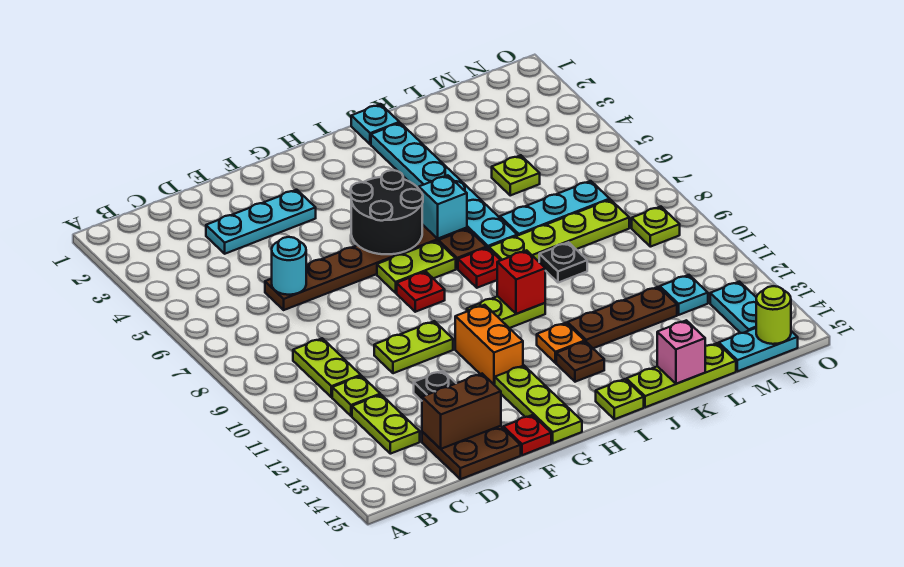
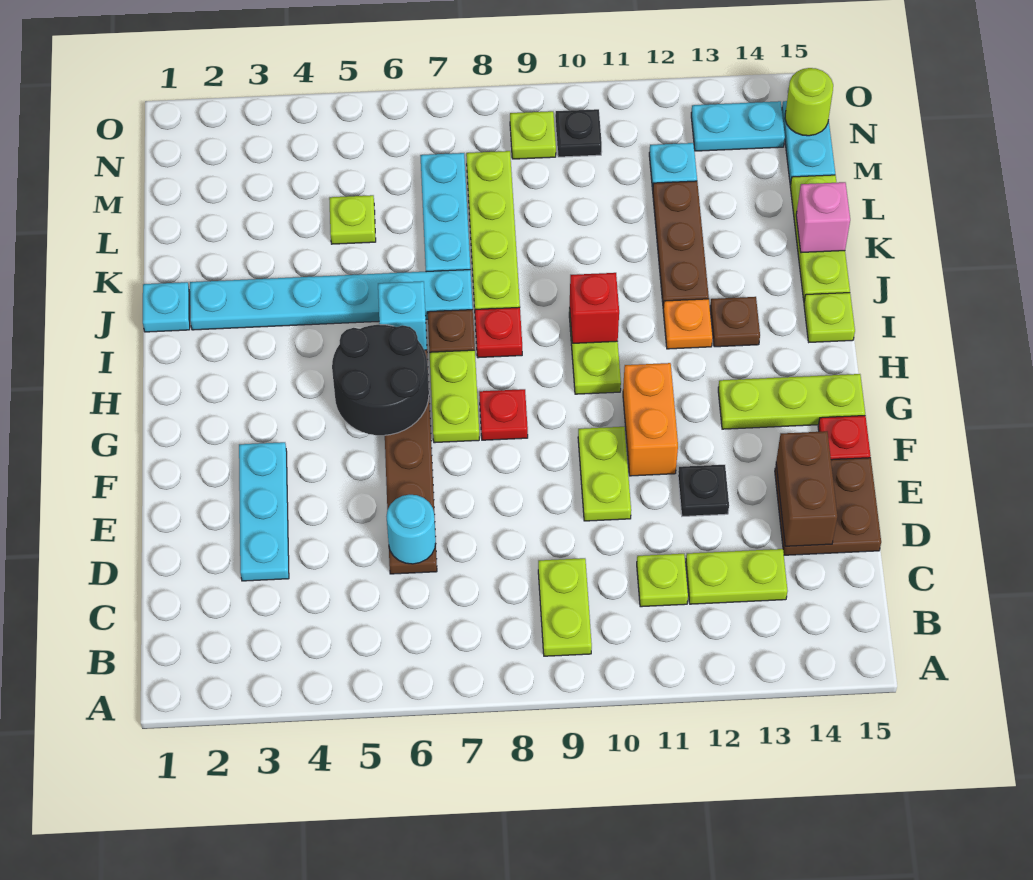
lime 1x2 plate [293,338,361,397] -> lime 1x2 plate turned to [538,558,592,656]
orange 1x2 brick [455,305,523,385] -> orange 1x2 brick turned to [623,363,678,476]
black 1x1 plate [539,242,587,283] -> black 1x1 plate moved to [555,109,602,157]

